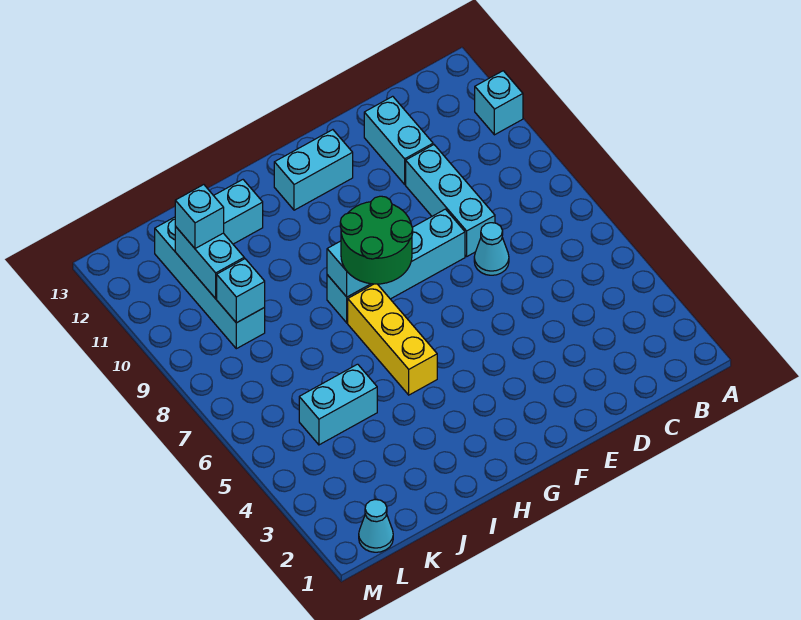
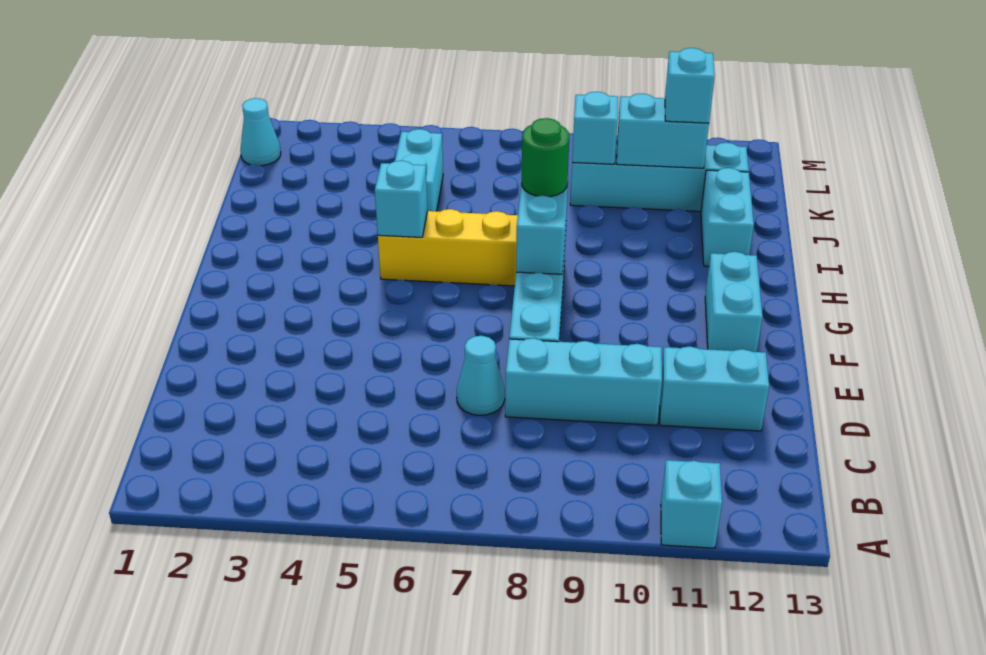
green 2x2 round brick [340,196,413,284] -> green 1x1 round brick [522,118,569,197]
none -> cyan 1x1 brick [375,161,428,237]

